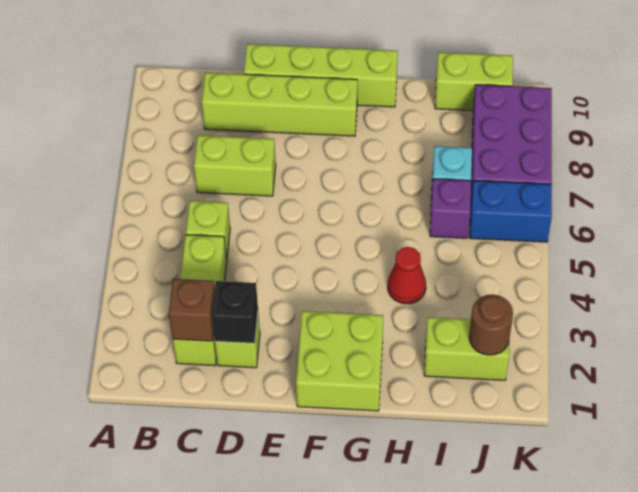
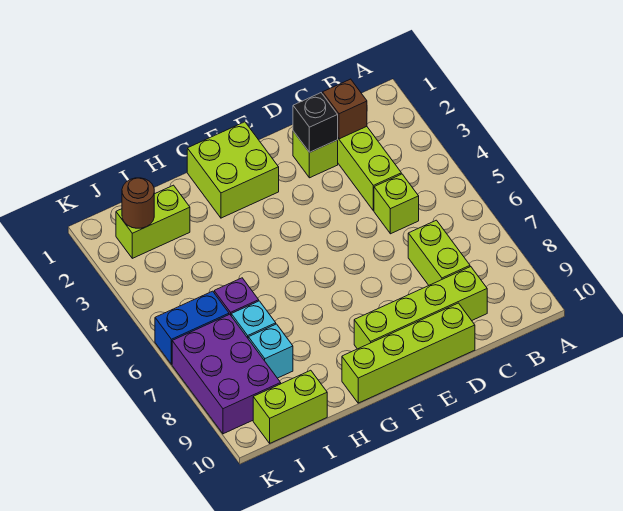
lime 1x2 brick [194,135,276,196] -> lime 1x2 brick turned to [408,220,470,285]
red 1x1 cone [388,247,426,304] -> none
none -> cyan 1x1 brick [248,324,293,378]

